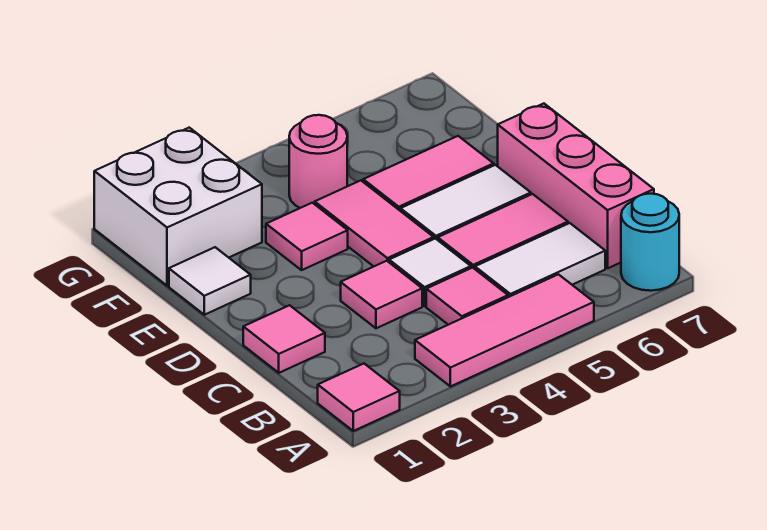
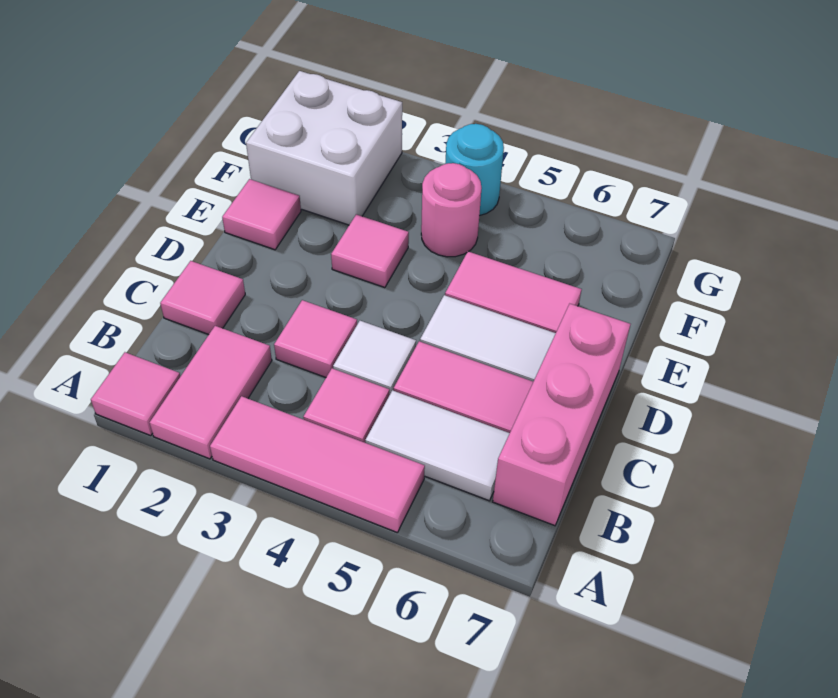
cyan 1x1 round brick [621,194,679,291] -> cyan 1x1 round brick moved to [445,124,504,216]
pink 1x2 tile [315,180,434,266] -> pink 1x2 tile moved to [150,326,272,459]
white 1x1 tile [169,247,251,315] -> pink 1x1 tile [222,179,301,250]

